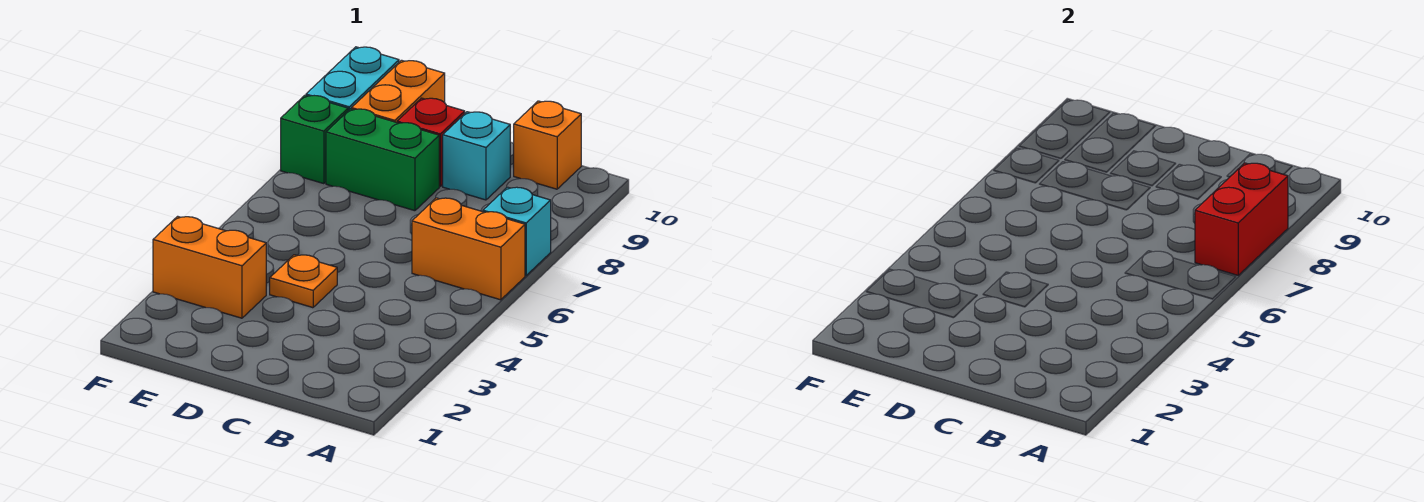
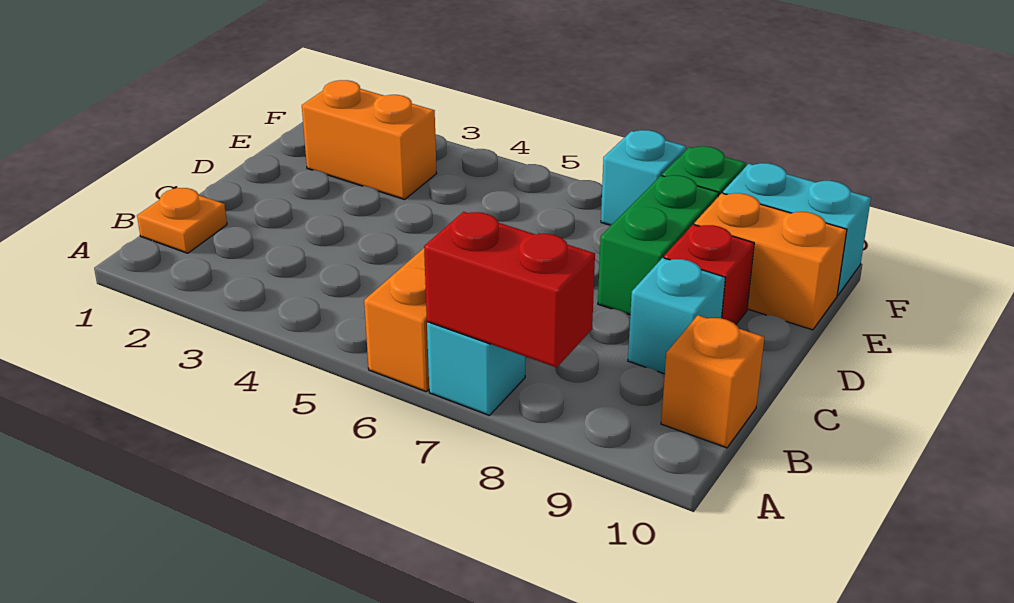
orange 1x1 plate [270,255,337,308] -> orange 1x1 plate moved to [137,188,227,253]
orange 1x2 brick [153,216,266,318] -> orange 1x2 brick turned to [302,80,436,199]
none -> cyan 1x1 brick [601,130,686,225]

